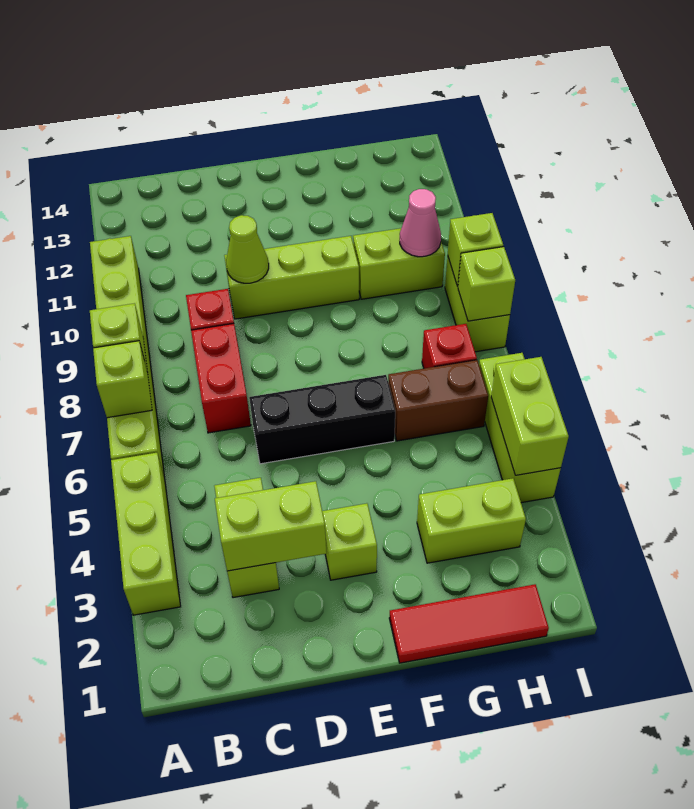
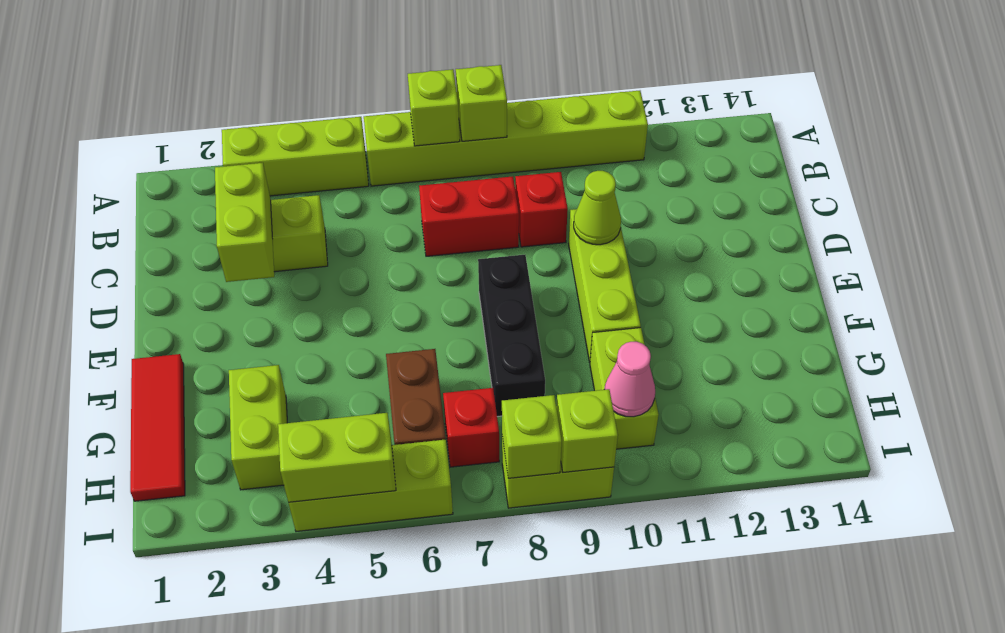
black 1x3 brick [249,375,395,464] -> black 1x3 brick moved to [478,255,545,417]
lime 1x1 brick [322,503,377,580] -> none

